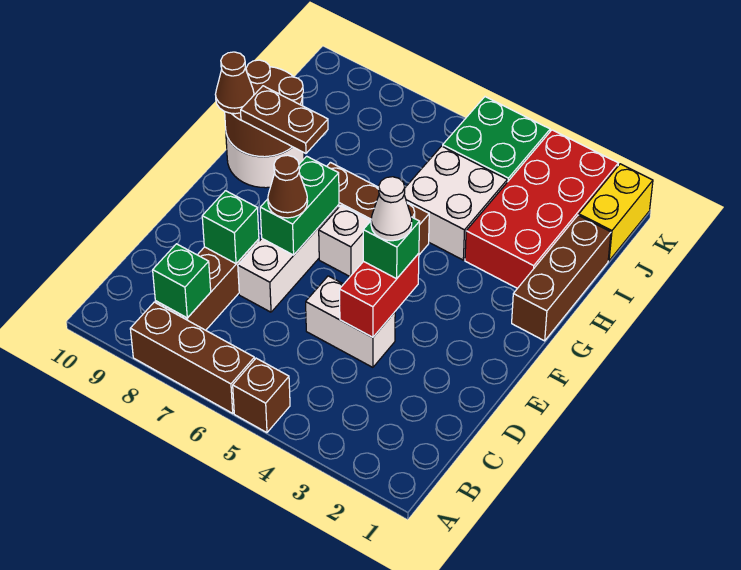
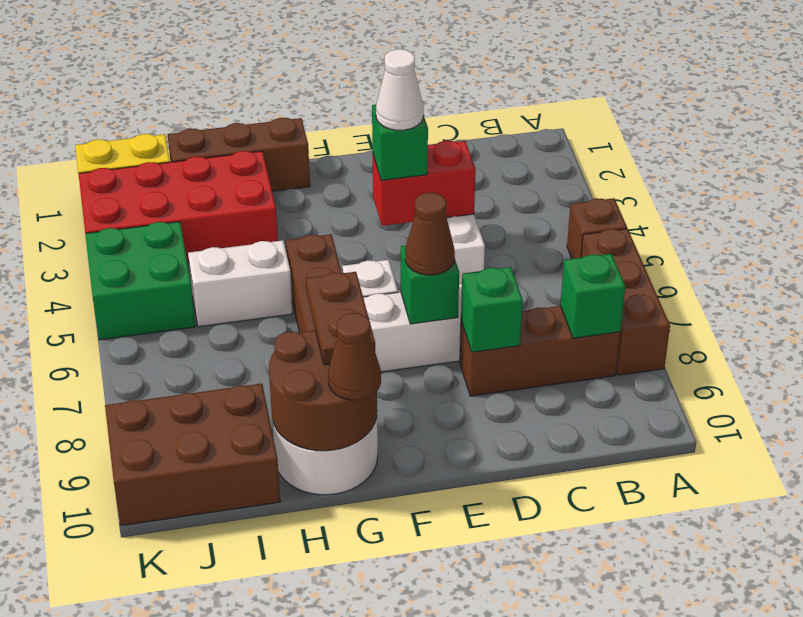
green 1x2 brick [260,156,339,255] -> green 1x1 brick [401,246,459,324]
white 2x2 brick [404,146,507,260] -> white 1x2 brick [188,240,293,327]
none -> brown 2x3 brick [105,384,280,526]

